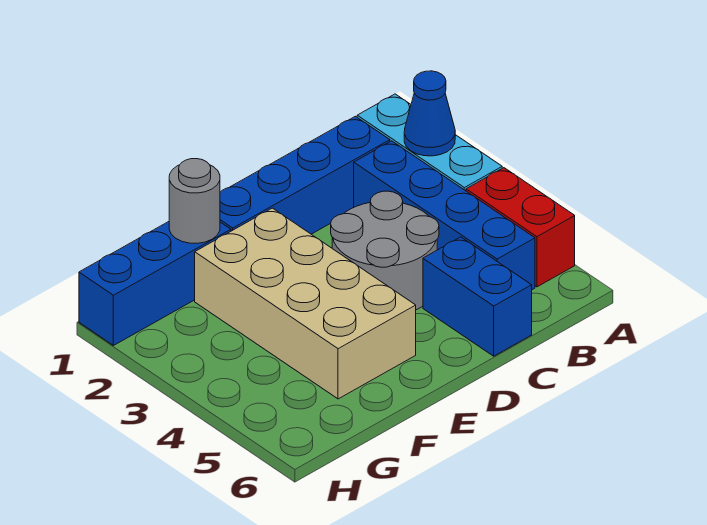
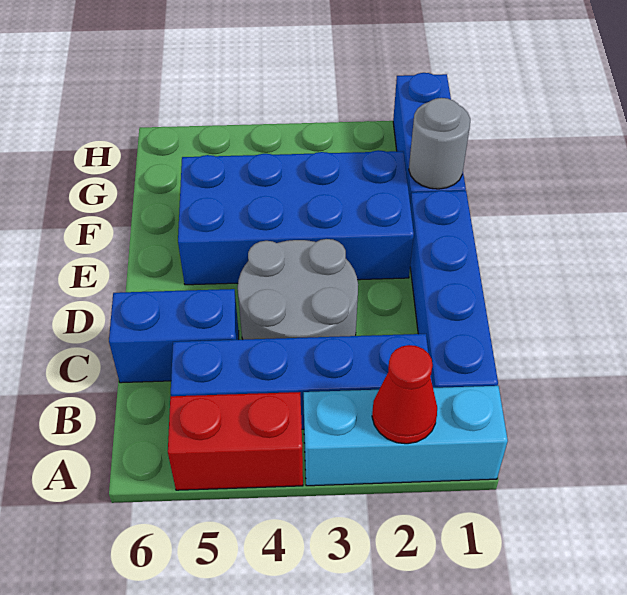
blue 1x1 cone [404,71,455,156] -> red 1x1 cone [372,345,437,444]
tan 2x4 brick [195,208,416,399] -> blue 2x4 brick [178,150,414,285]

